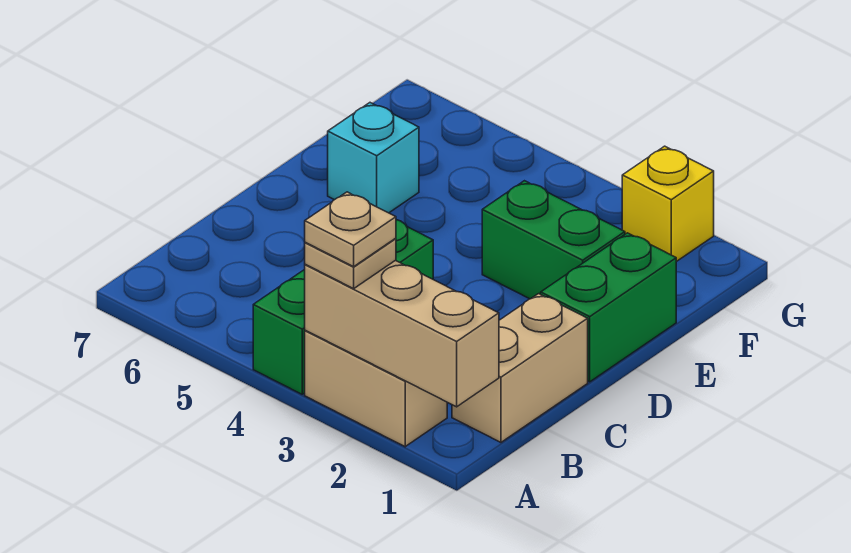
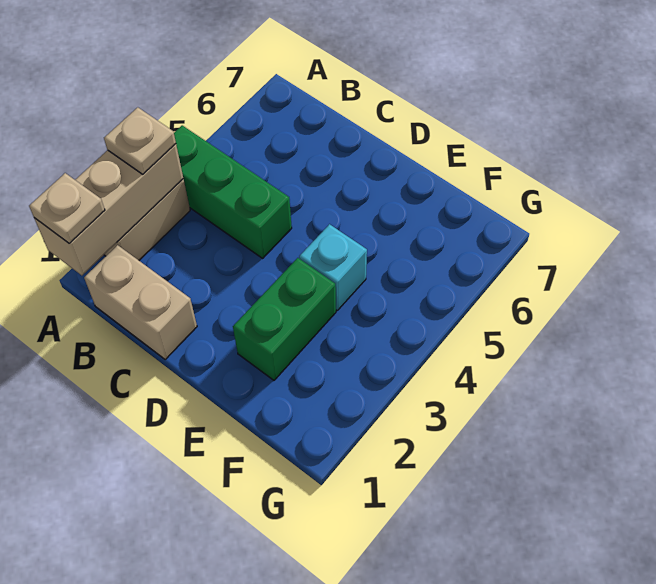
tan 1x1 plate [305,192,396,267] -> tan 1x1 plate moved to [29,173,105,243]
green 1x2 brick [541,233,676,382] -> none
cyan 1x1 brick [328,103,419,213] -> cyan 1x1 brick moved to [299,224,367,310]
yellow 1x1 brick [622,146,714,262] -> none

